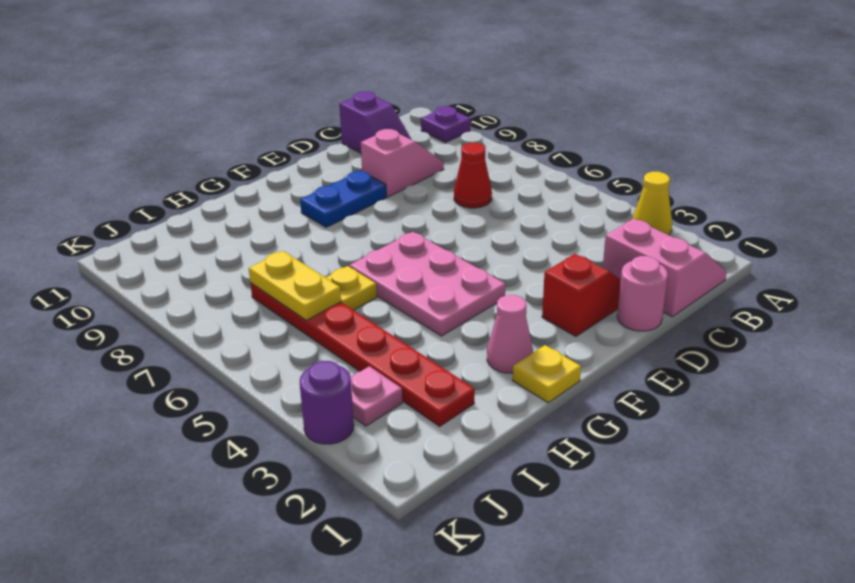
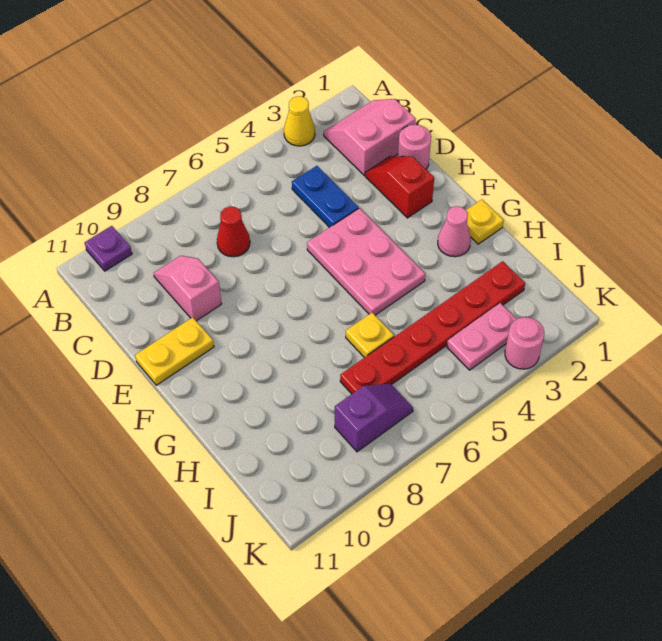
purple 1x2 slope [339,91,412,153] -> purple 1x2 slope moved to [335,384,413,452]
blue 1x2 plate [300,171,386,227] -> blue 1x2 plate moved to [292,166,359,228]
pink 2x3 plate [349,232,505,336] -> pink 2x3 plate turned to [307,208,425,315]
yellow 1x2 plate [249,251,341,320] -> yellow 1x2 plate moved to [135,317,214,385]
pink 1x1 plate [351,366,402,426] -> pink 1x2 plate [447,303,517,370]
purple 1x1 round brick [300,361,354,444] -> pink 1x1 round brick [505,317,544,369]

